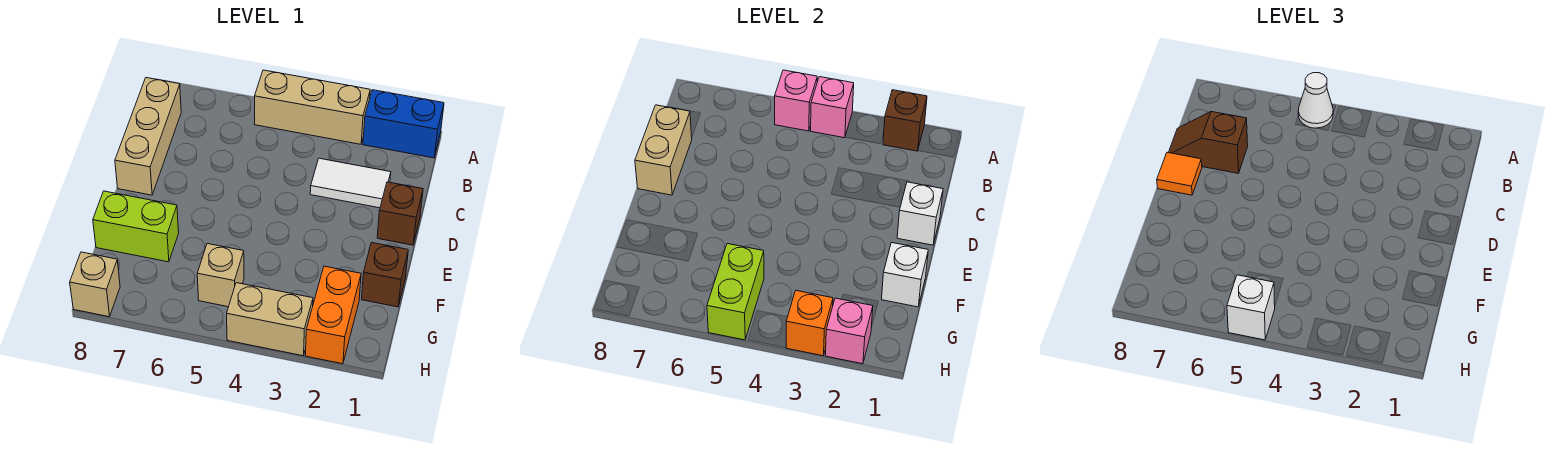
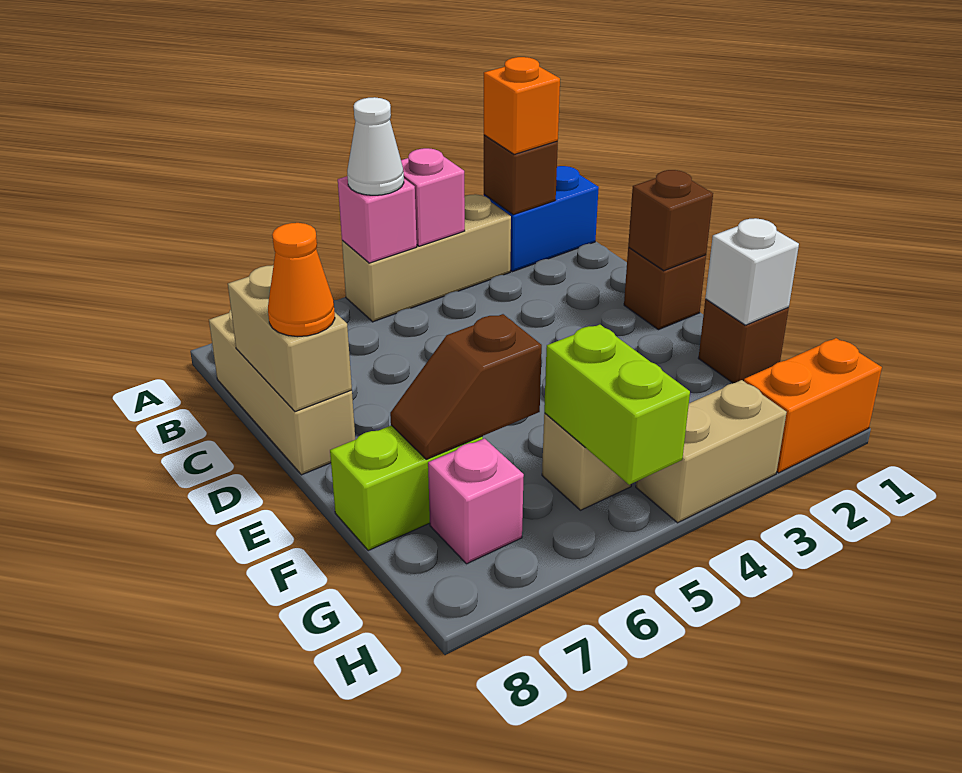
white 1x2 tile [310,158,391,208] -> none
brown 1x2 slope [1168,112,1248,173] -> brown 1x2 slope moved to [390,314,542,460]
white 1x1 brick [897,182,943,245] -> brown 1x1 brick [628,170,713,271]
orange 1x1 tile [1157,152,1202,195] -> orange 1x1 cone [268,223,335,337]
orange 1x2 brick [305,266,361,364] -> orange 1x2 brick turned to [744,338,882,473]
pink 1x1 brick [825,298,873,364] -> pink 1x1 brick moved to [428,438,524,564]
orange 1x1 brick [786,291,833,356] -> orange 1x1 brick moved to [484,57,560,154]
white 1x1 brick [1227,275,1275,340] -> none
tan 1x1 brick [70,252,120,317] -> none

